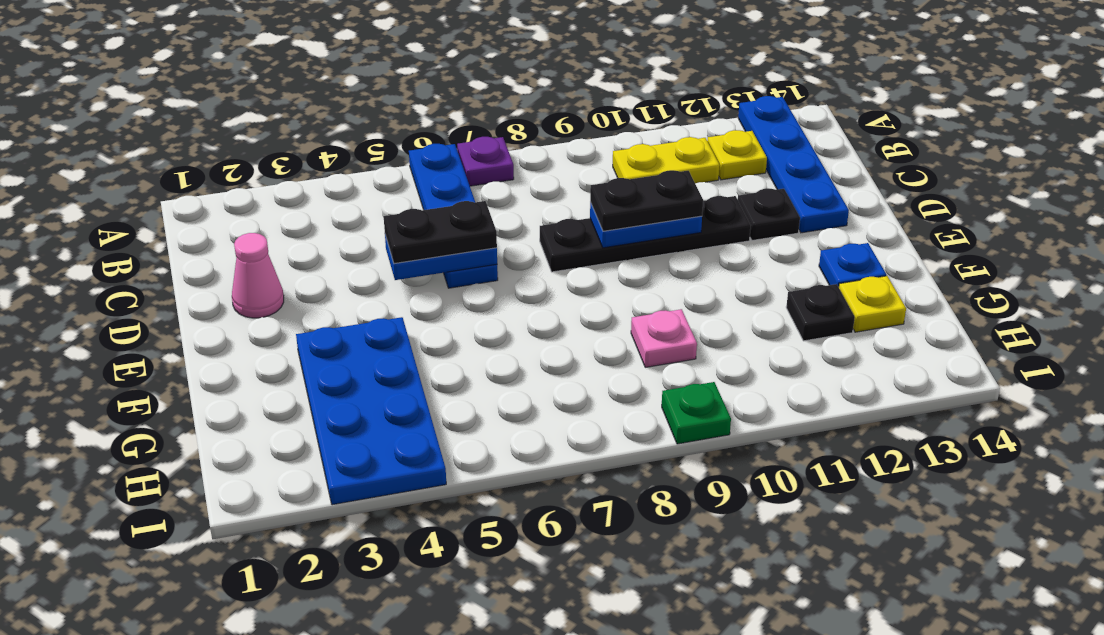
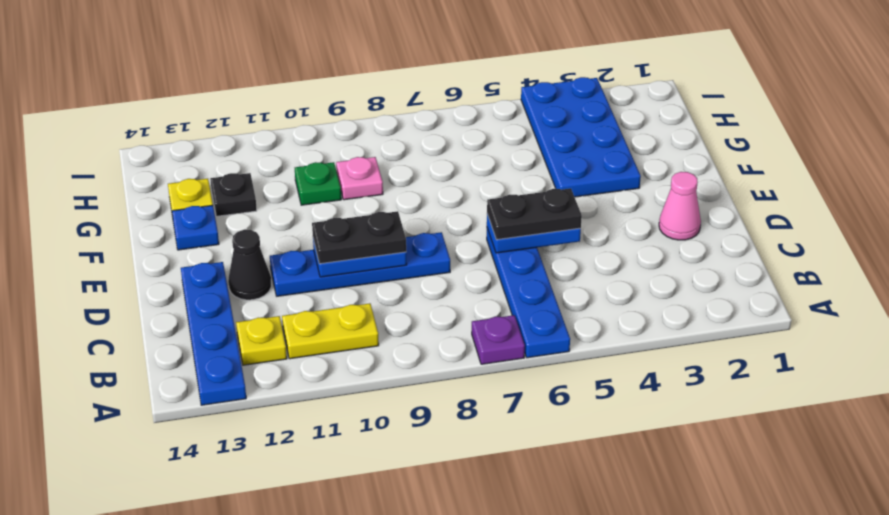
black 1x4 plate [540,196,751,272] -> blue 1x4 plate [270,232,450,296]
black 1x1 plate [738,189,800,240] -> black 1x1 cone [228,230,271,300]
green 1x1 plate [662,382,731,444] -> green 1x1 plate moved to [295,162,341,205]

